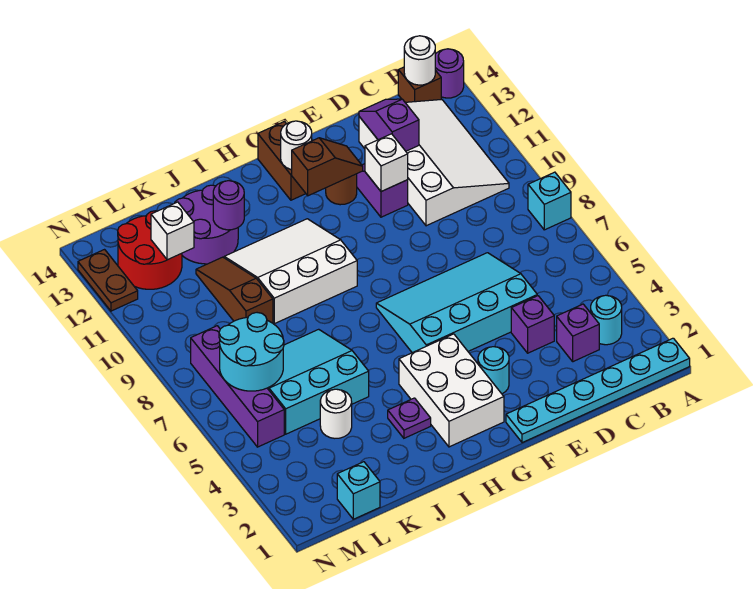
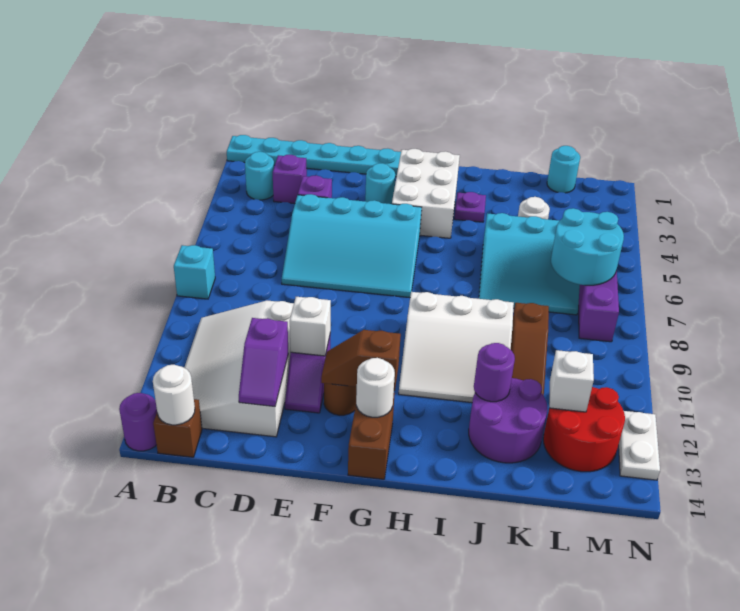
cyan 1x1 brick [337,462,380,519] -> cyan 1x1 round brick [547,146,580,193]
brown 1x2 plate [78,250,138,311] -> white 1x2 plate [619,411,660,480]

